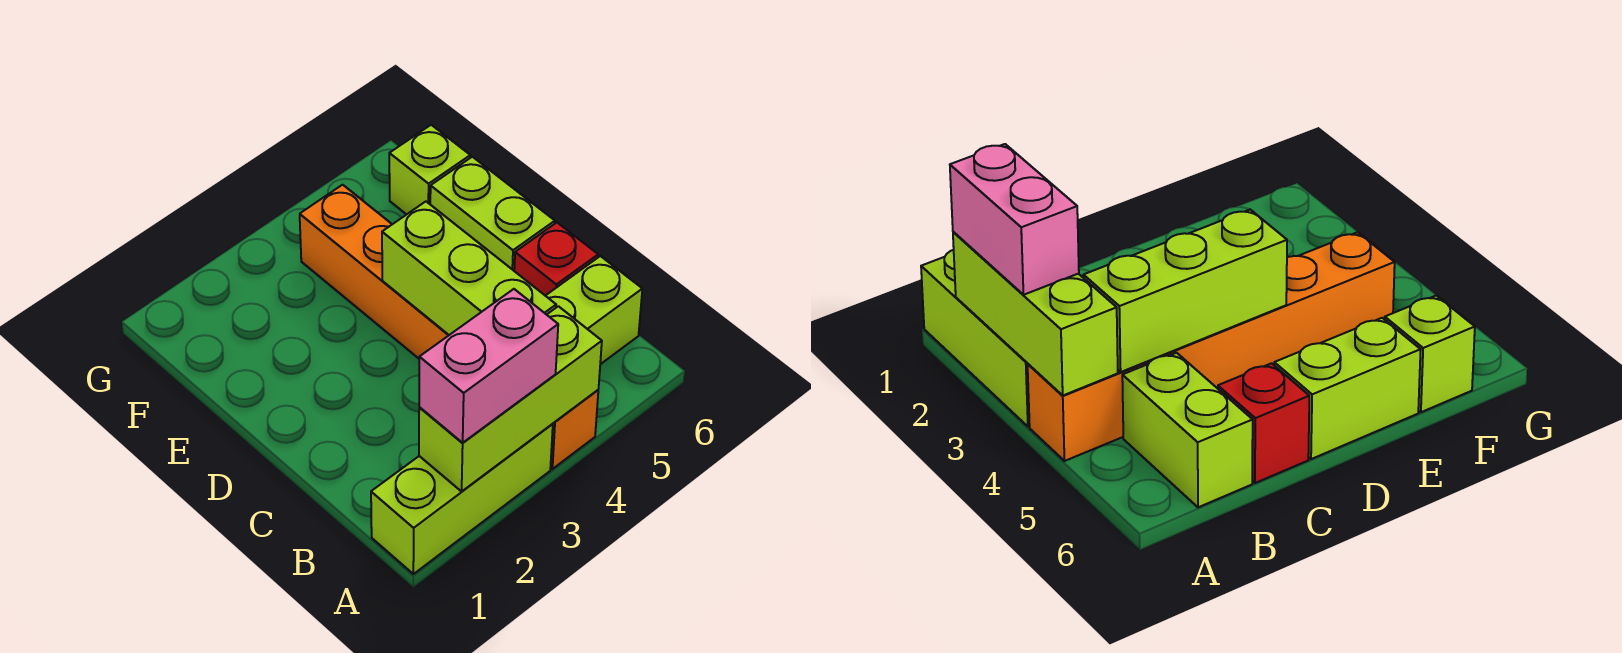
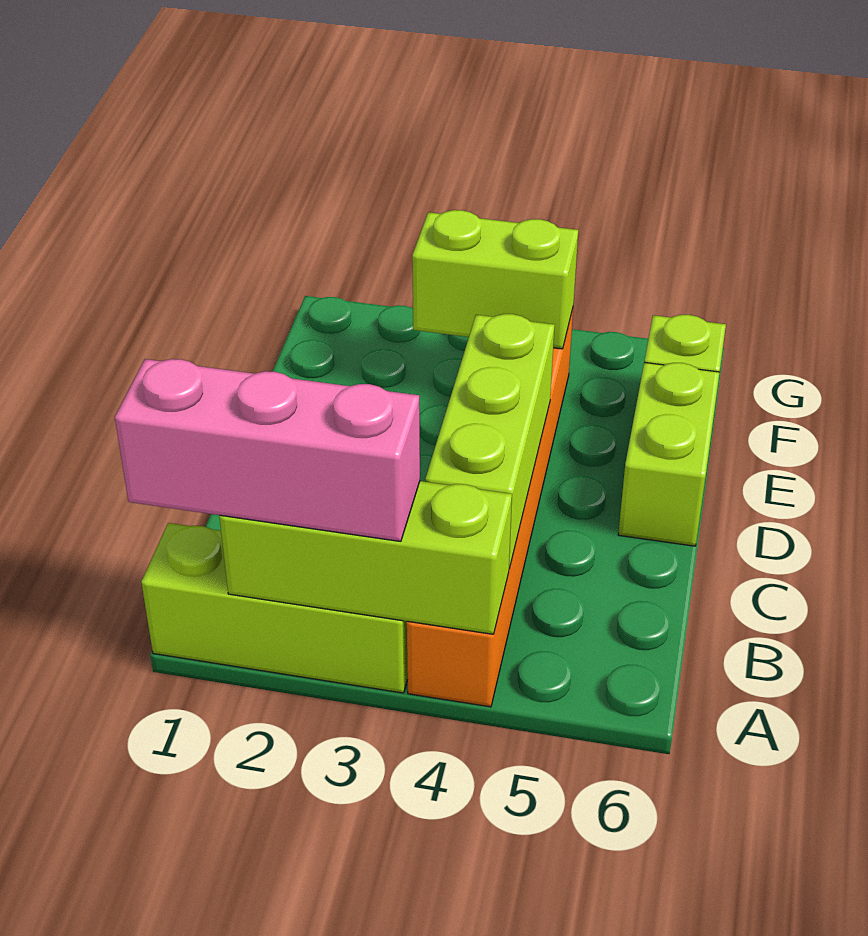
pink 1x2 brick [419,289,558,443] -> pink 1x3 brick [115,359,420,541]
lime 1x2 brick [546,256,642,364] -> lime 1x2 brick moved to [412,210,578,349]
red 1x1 brick [514,223,598,296] -> none

